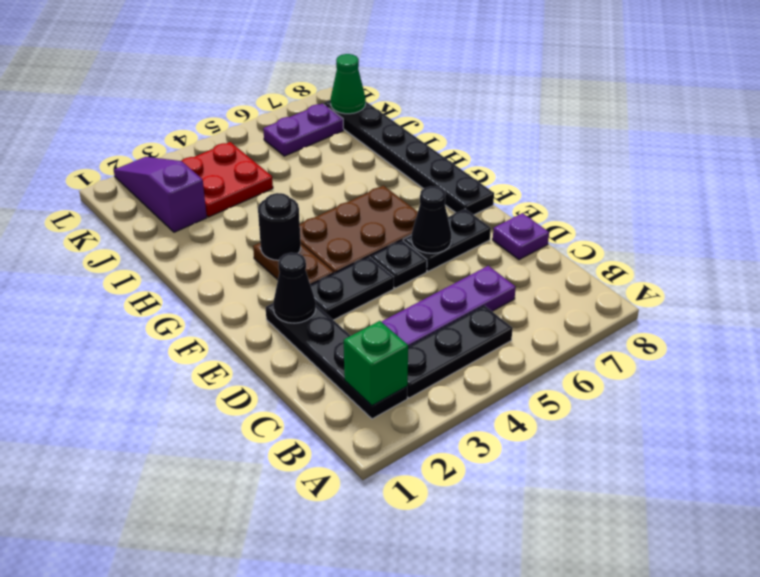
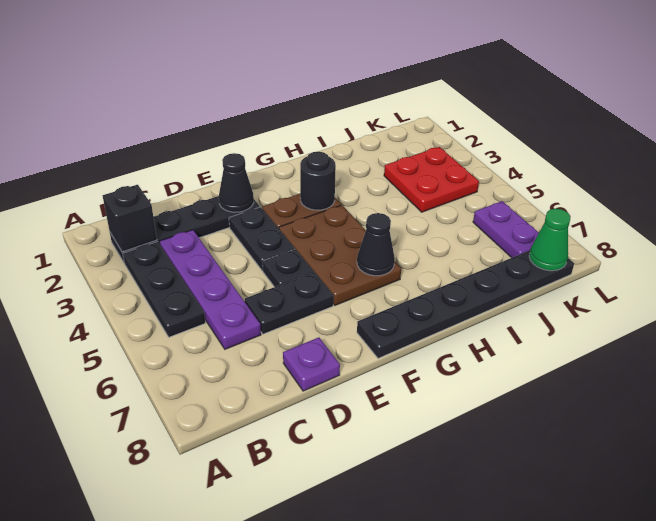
green 1x1 brick [344,321,408,406] -> black 1x1 brick [103,185,157,252]
black 1x2 plate [403,209,491,271] -> black 1x2 plate turned to [245,272,333,334]
black 1x1 cone [412,186,451,253] -> black 1x1 cone moved to [357,213,395,276]
purple 1x3 slope [114,157,207,232] -> none

